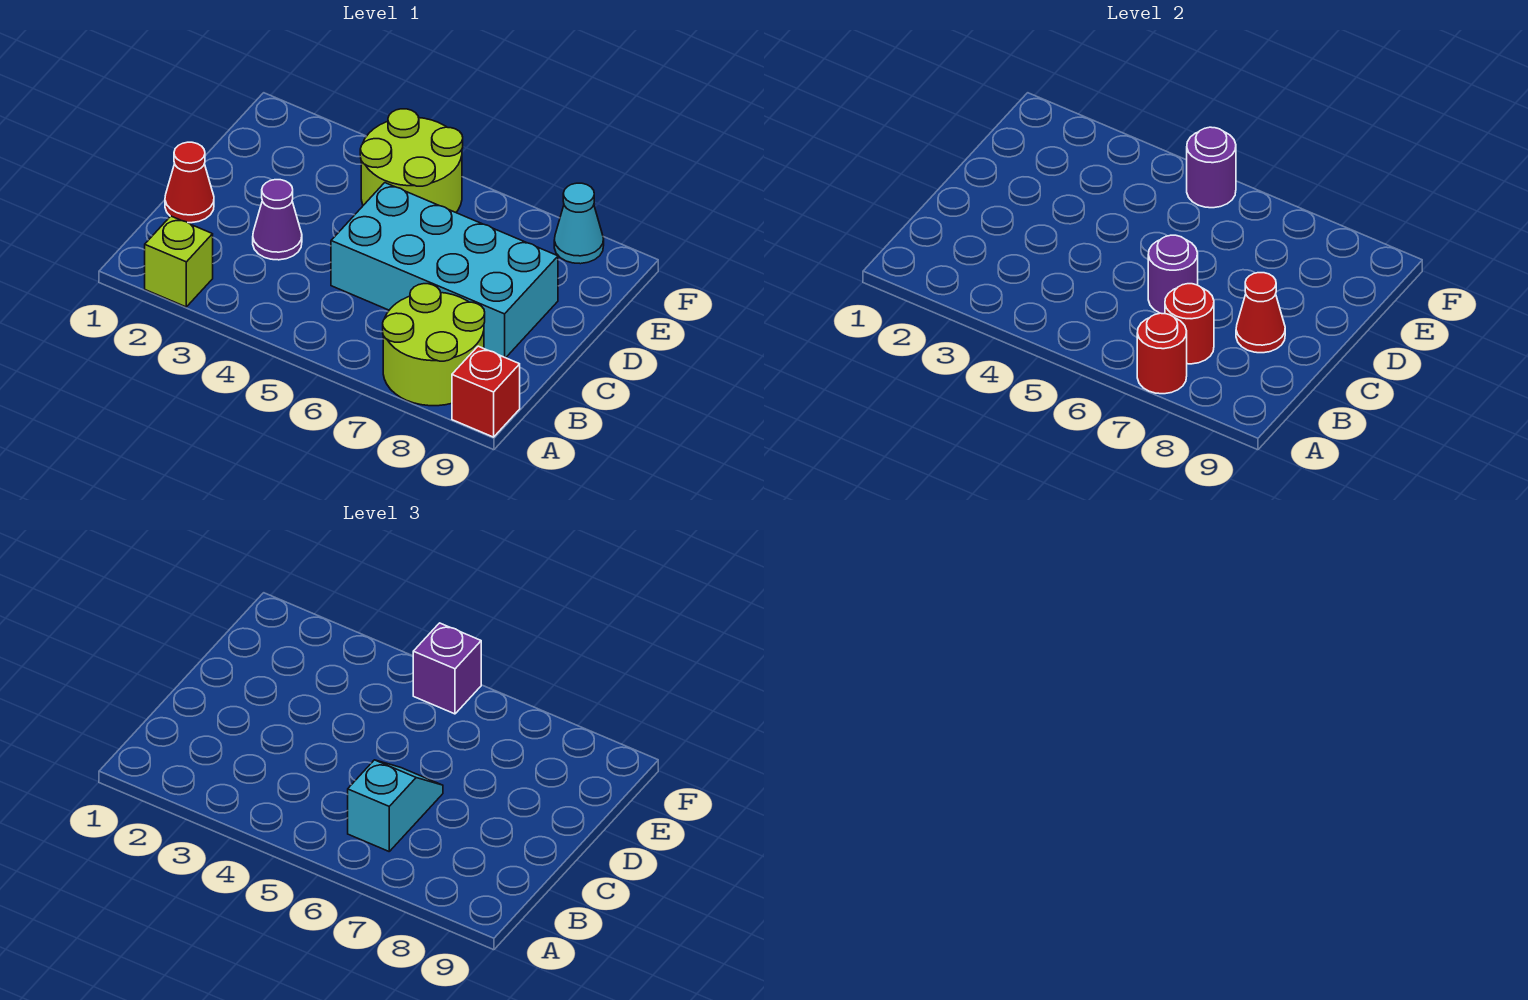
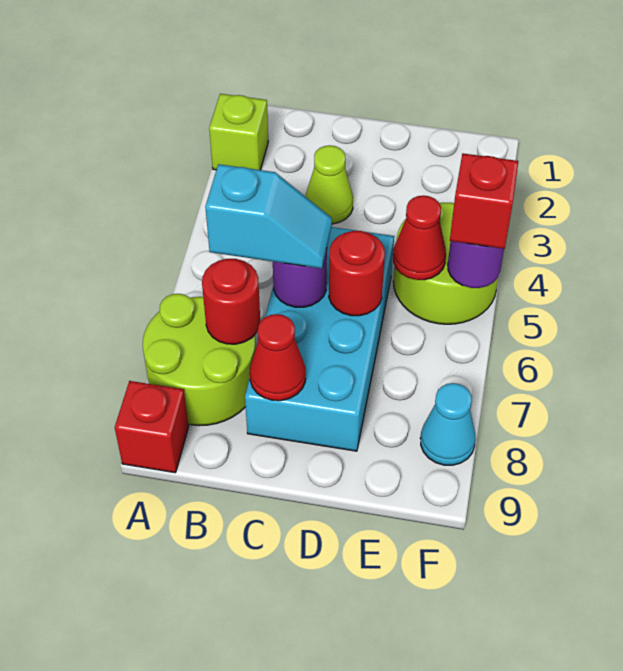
red 1x1 round brick [1137,313,1187,394] -> red 1x1 round brick moved to [329,231,385,316]
red 1x1 cone [165,142,214,223] -> red 1x1 cone moved to [393,195,446,280]
purple 1x1 cone [253,180,302,260] -> lime 1x1 cone [305,145,353,224]
purple 1x1 brick [413,623,481,714] -> red 1x1 brick [450,153,518,249]

